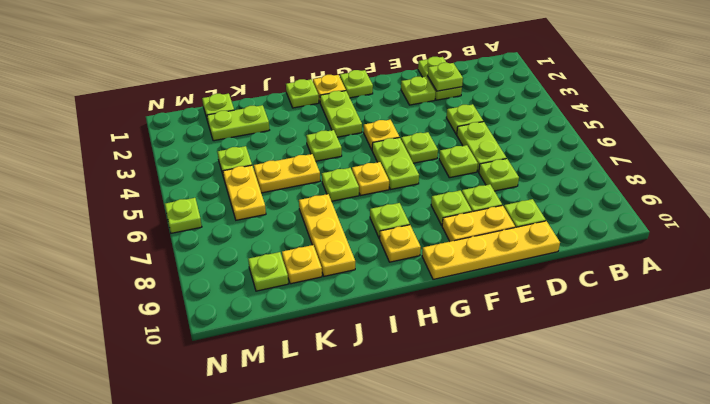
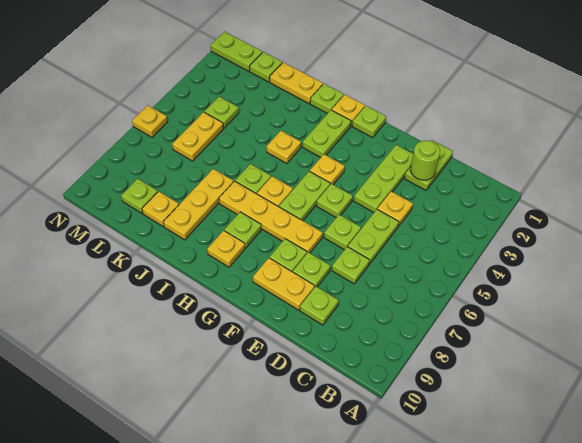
lime 1x1 plate [428,63,463,91] -> lime 1x1 round brick [411,141,440,180]
lime 1x1 plate [446,104,483,135] -> yellow 1x1 plate [377,191,413,226]
yellow 1x4 plate [422,221,560,279] -> yellow 1x4 plate moved to [219,181,323,253]
lime 1x1 plate [401,77,435,105] -> lime 1x3 plate [354,145,413,213]
lime 1x1 plate [306,130,342,161] -> yellow 1x1 plate [267,131,301,164]
yellow 1x2 plate [254,154,320,193] -> yellow 1x2 plate moved to [270,62,323,104]
lime 1x2 plate [207,105,269,141] -> lime 1x2 plate moved to [211,32,262,71]
lime 1x1 plate [165,198,202,233] -> yellow 1x1 plate [132,105,167,137]

